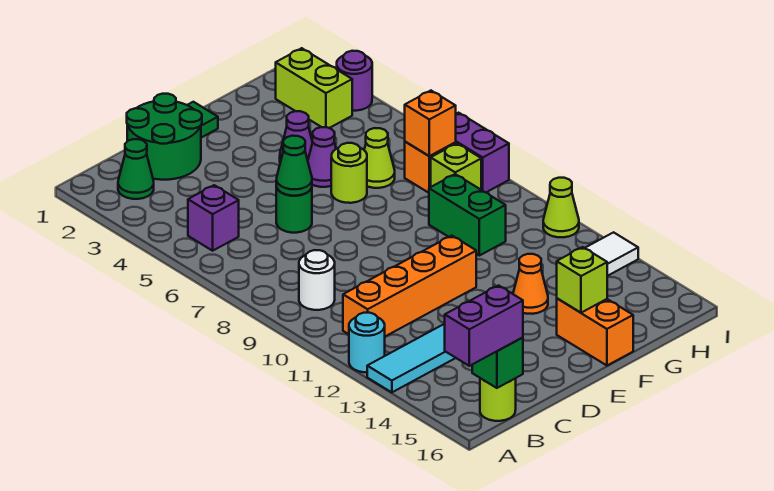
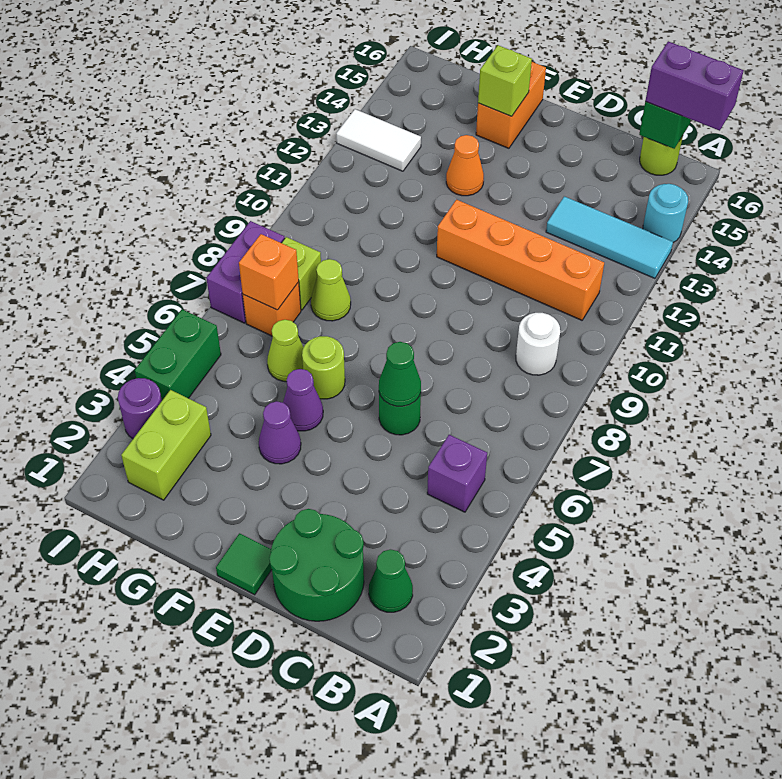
cyan 1x1 round brick [349,313,385,372] -> cyan 1x1 round brick moved to [643,184,688,242]
green 1x2 brick [429,174,506,256] -> green 1x2 brick moved to [135,309,221,400]
lime 1x1 cone [543,178,579,237] -> lime 1x1 cone moved to [311,259,351,321]

